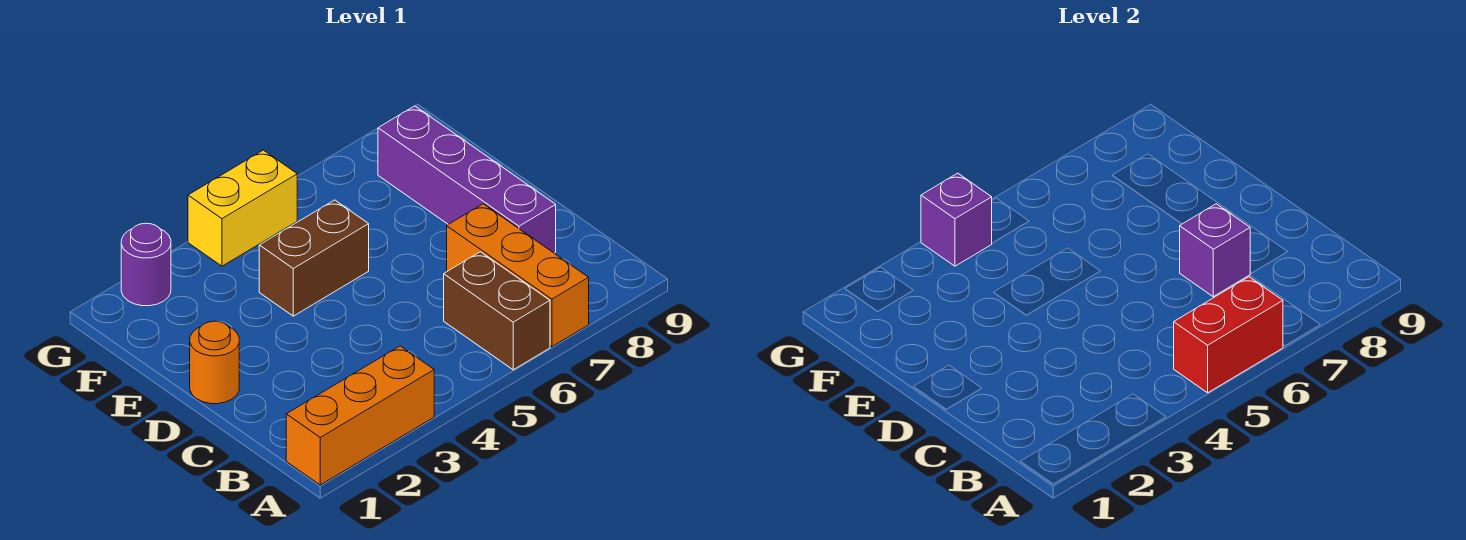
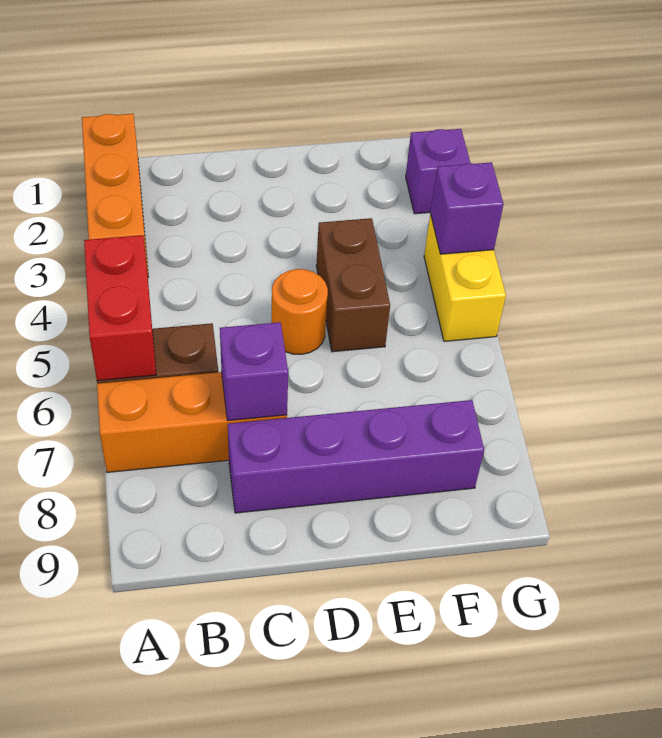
orange 1x1 round brick [190,321,239,404] -> orange 1x1 round brick moved to [272,269,328,354]
purple 1x1 round brick [121,223,171,306] -> purple 1x1 brick [406,129,470,214]

